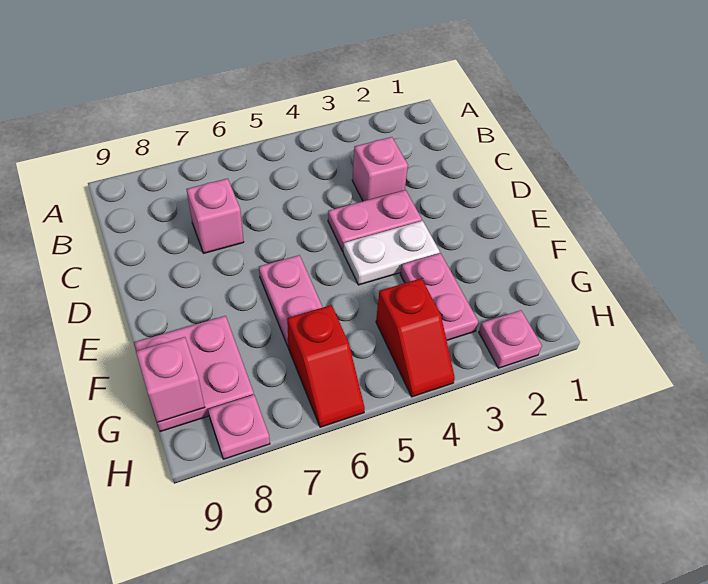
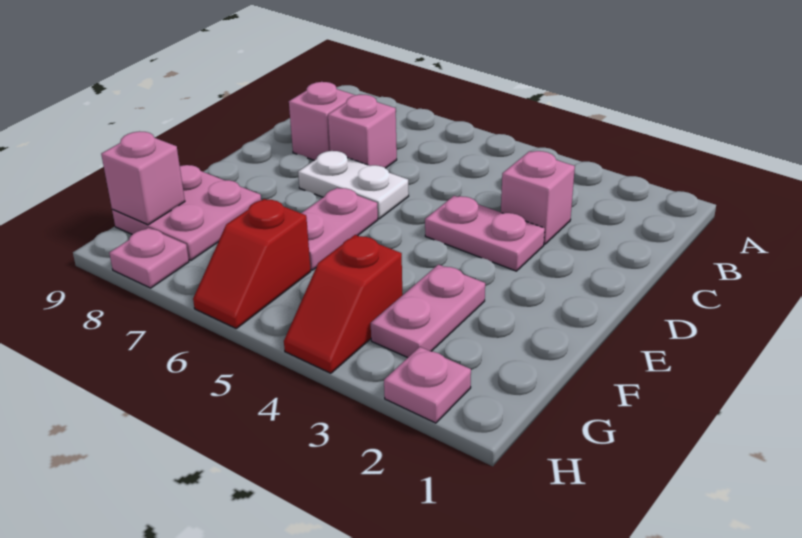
none -> pink 1x1 brick [289,82,355,160]
white 1x2 plate [343,221,440,285] -> white 1x2 plate moved to [298,151,409,219]

